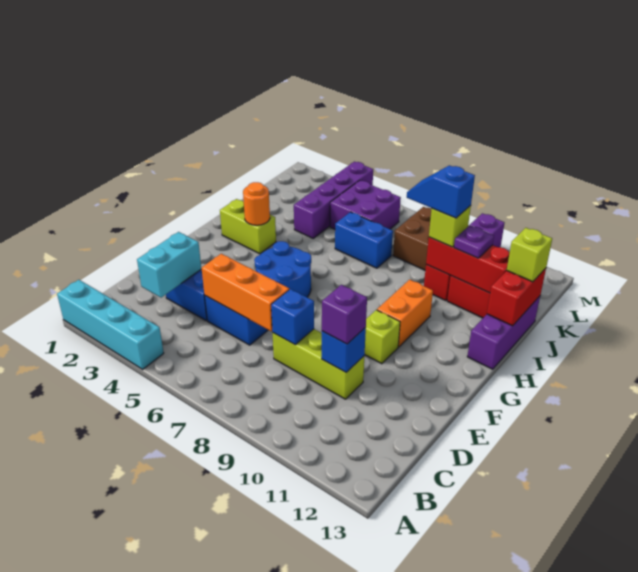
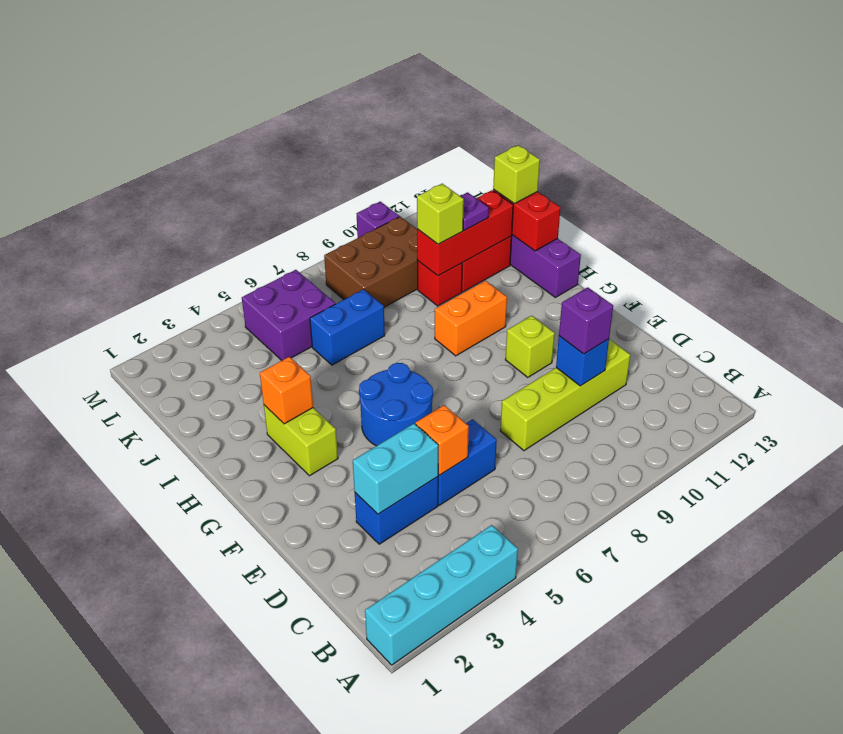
cyan 1x2 brick [137,232,201,298] -> cyan 1x2 brick turned to [353,424,438,514]
orange 1x3 brick [202,254,289,331] -> orange 1x1 brick [416,405,469,475]
lime 1x3 brick [273,329,364,399] -> lime 1x4 brick [500,339,630,451]
blue 1x1 brick [271,289,314,345] -> none
orange 1x2 brick [377,280,433,347] -> orange 1x2 brick turned to [435,281,507,356]
lime 1x2 brick [220,199,276,254] -> lime 1x2 brick turned to [264,405,338,476]
orange 1x1 round brick [243,182,270,225] -> orange 1x1 brick [260,357,313,424]
purple 1x4 brick [294,162,373,238] -> none
blue 1x2 slope [407,165,475,218] -> none

